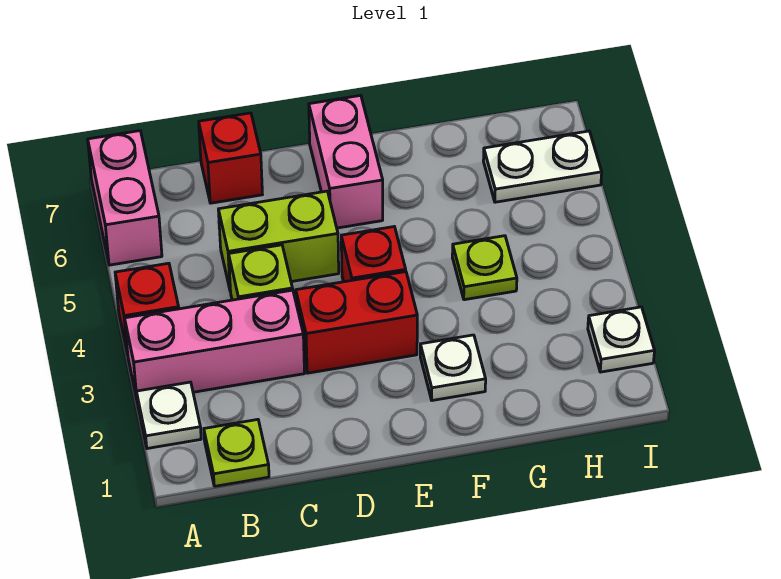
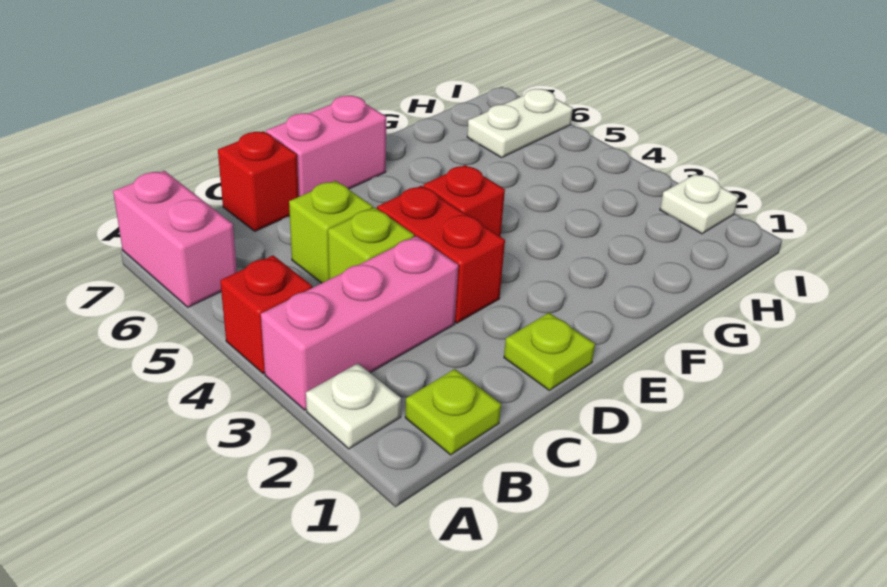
lime 1x2 brick [218,191,339,292] -> lime 1x1 brick [289,181,373,283]
red 1x2 brick [296,272,417,373] -> red 1x2 brick turned to [377,186,505,323]
pink 1x2 brick [309,95,383,228] -> pink 1x2 brick turned to [266,96,386,197]
white 1x1 plate [420,335,486,401] -> none
lime 1x1 plate [452,236,517,300] -> lime 1x1 plate moved to [504,313,595,390]

